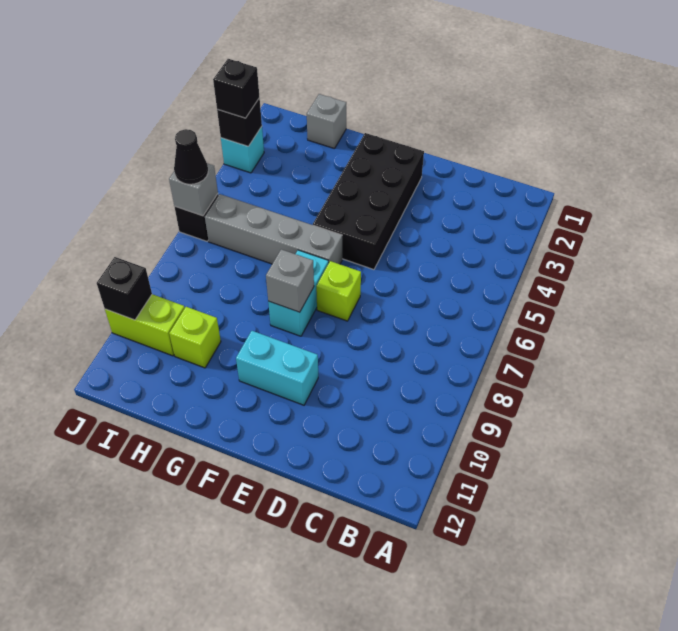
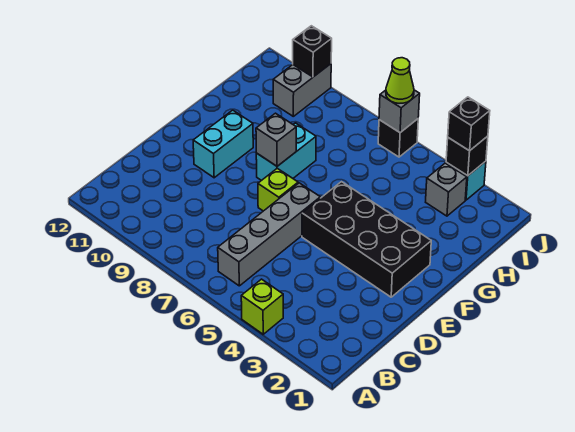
grey 1x4 brick [205,194,342,264] -> grey 1x4 brick moved to [218,183,320,286]
cyan 1x2 brick [268,250,329,336] -> cyan 1x2 brick turned to [256,123,316,181]
grey 1x1 brick [307,94,346,149] -> grey 1x1 brick moved to [426,163,467,216]
lime 1x1 brick [169,307,221,368] -> lime 1x1 brick moved to [241,279,283,334]
lime 1x2 brick [105,294,185,356] -> grey 1x2 brick [273,64,331,116]
black 1x1 cone [174,129,208,184] -> lime 1x1 cone [386,58,414,103]

